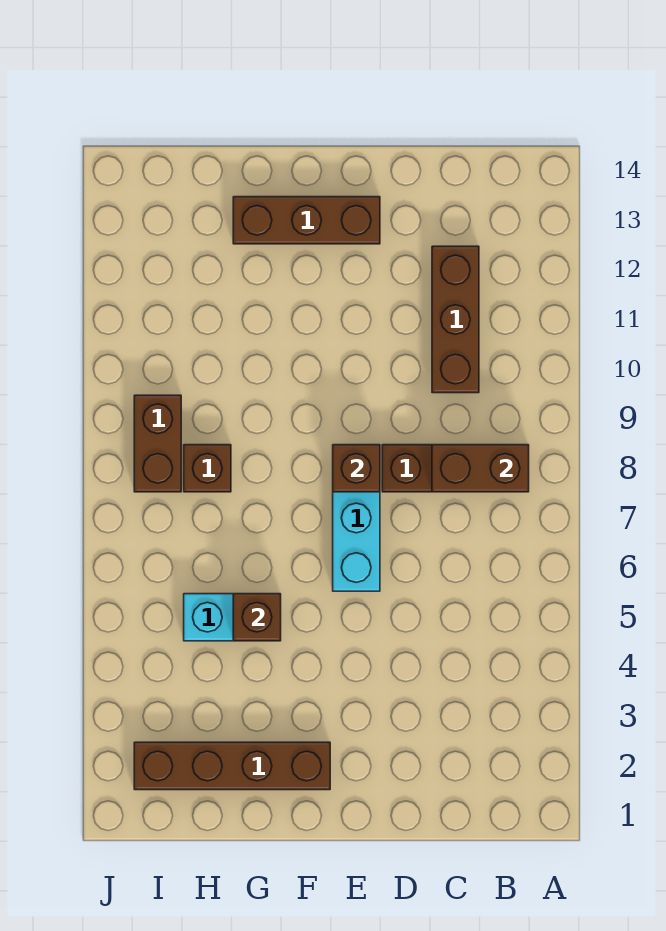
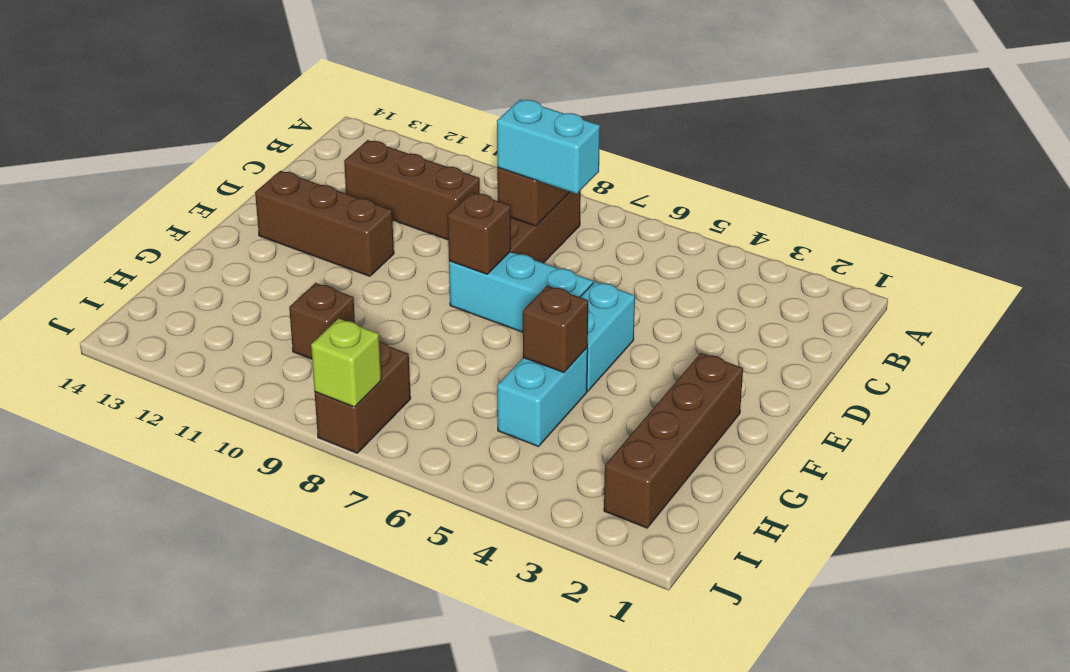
none -> cyan 1x2 brick [497,99,600,194]
none -> cyan 1x2 brick [581,281,635,391]
brown 1x3 brick [233,197,380,244] -> brown 1x3 brick turned to [255,171,394,276]
brown 1x1 brick [184,445,231,492] -> brown 1x1 brick moved to [289,283,355,359]
brown 1x2 brick [134,395,181,492] -> brown 1x2 brick turned to [315,342,411,453]
none -> lime 1x1 brick [311,318,381,407]

